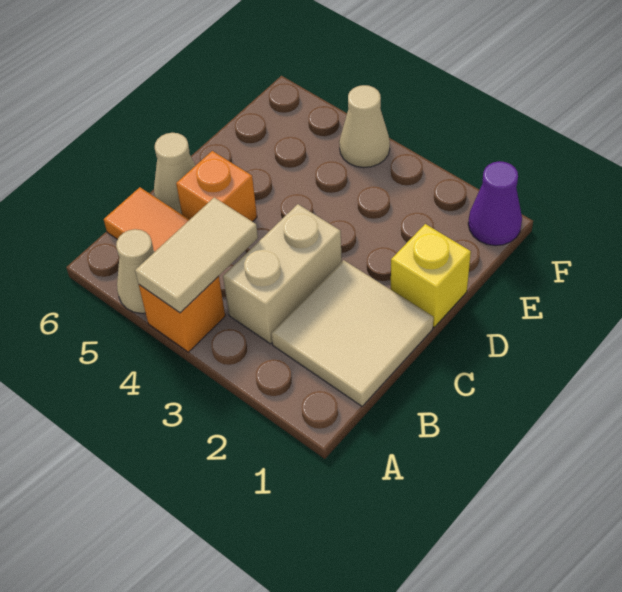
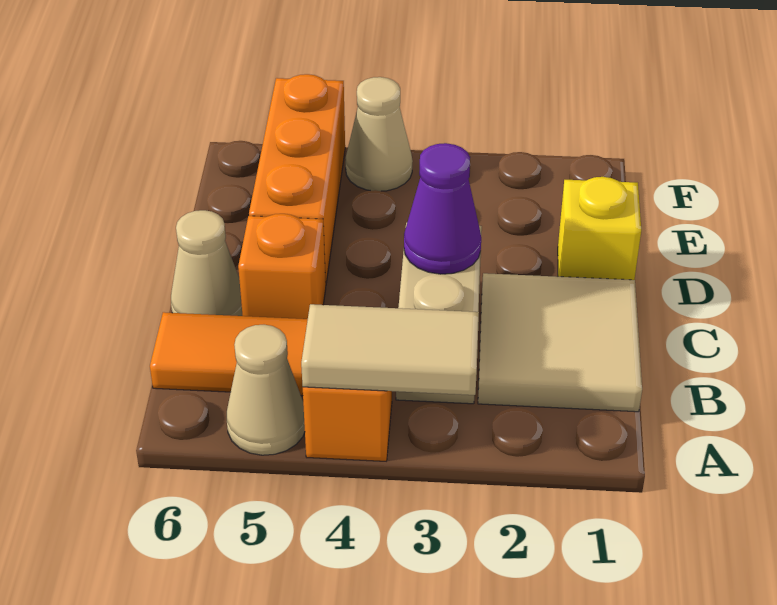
tan 1x2 tile [135,197,258,313] -> tan 1x2 tile turned to [301,304,479,395]
none -> orange 1x3 brick [249,74,345,283]
purple 1x1 cone [468,161,522,246] -> purple 1x1 cone moved to [404,143,481,274]

